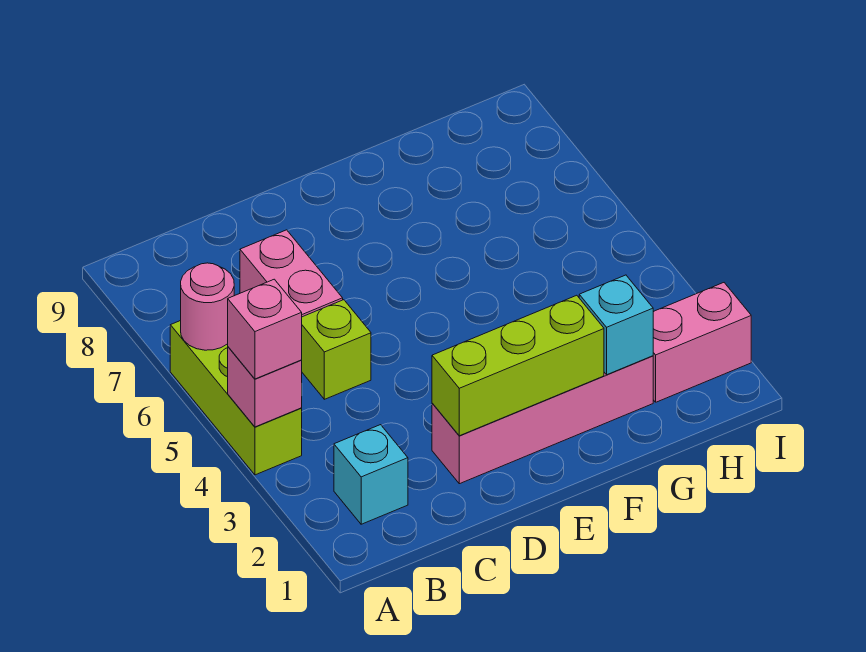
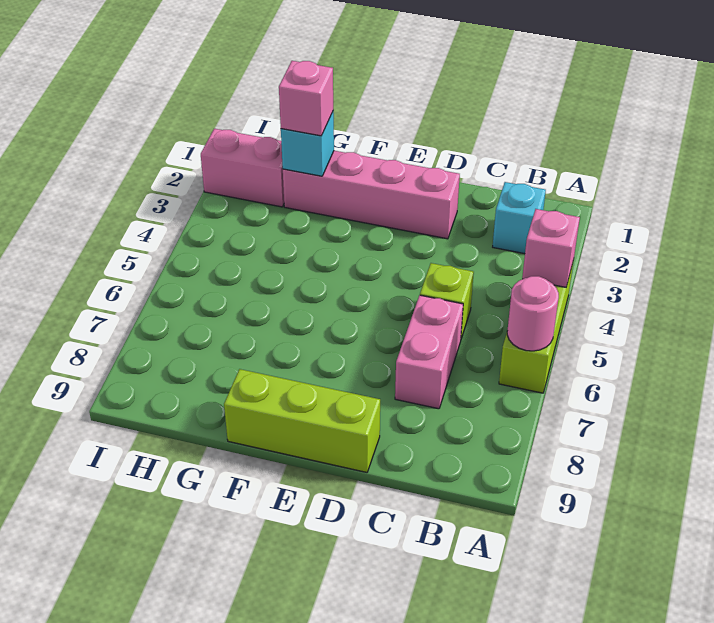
pink 1x1 brick [228,279,302,379] -> pink 1x1 brick moved to [279,61,333,136]
lime 1x3 brick [432,295,604,436] -> lime 1x3 brick moved to [224,369,380,472]

